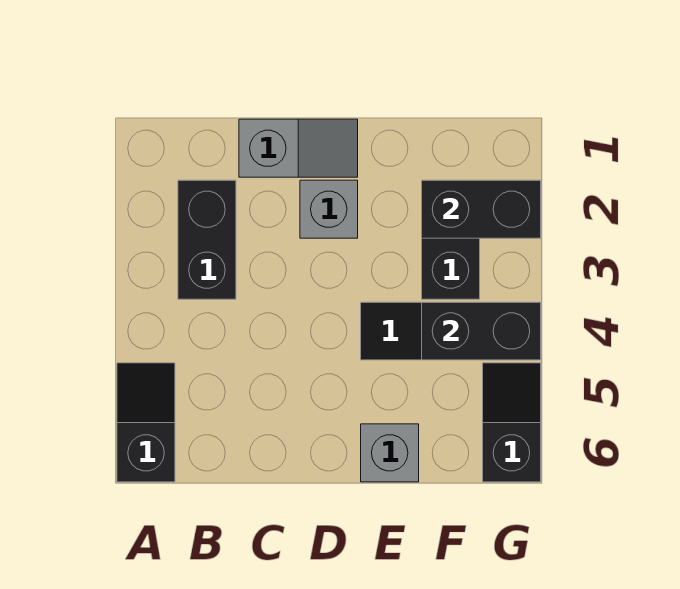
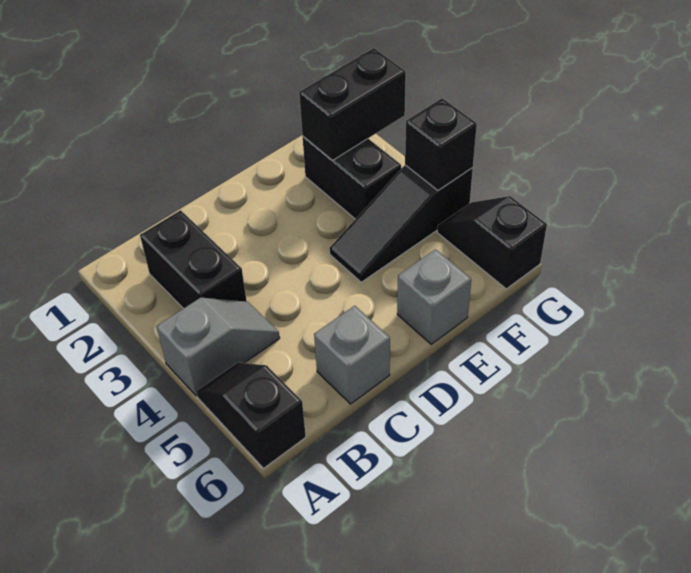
grey 1x2 slope [239,119,358,177] -> grey 1x2 slope moved to [157,298,280,396]
grey 1x1 brick [300,180,358,238] -> grey 1x1 brick moved to [314,306,390,404]
black 1x2 brick [422,302,541,360] -> black 1x1 brick [405,98,477,190]

